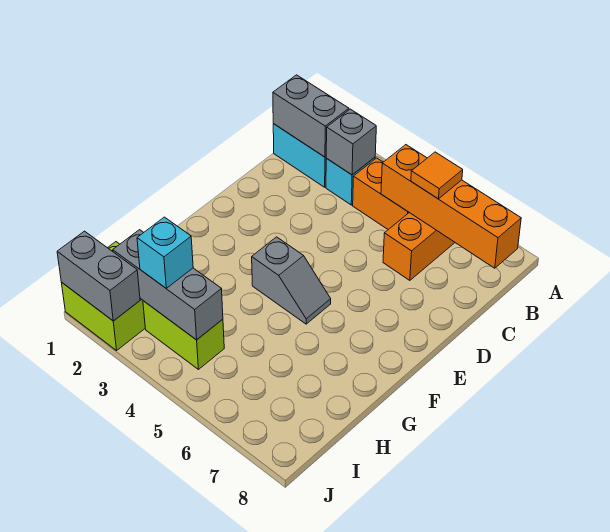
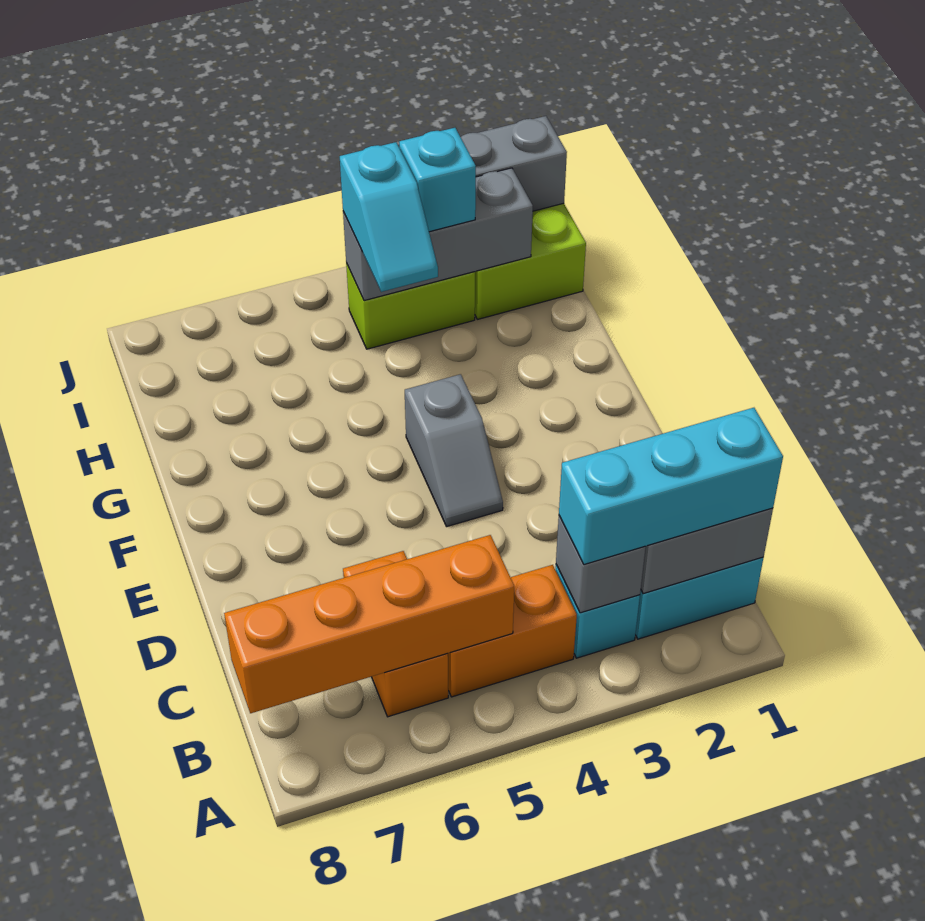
none -> cyan 1x3 brick [559,408,783,564]
orange 1x1 tile [411,152,463,199] -> none
grey 1x2 slope [252,237,331,324] -> grey 1x2 slope turned to [405,374,503,527]
none -> cyan 1x2 slope [340,142,438,292]

